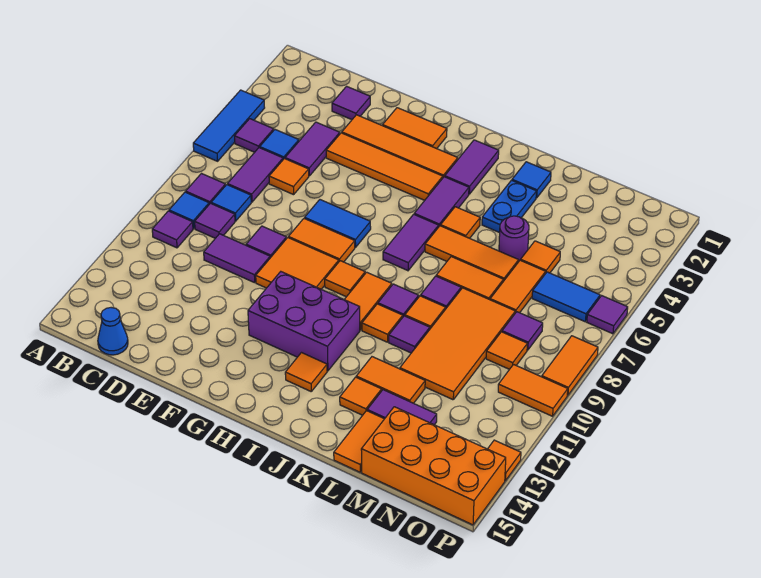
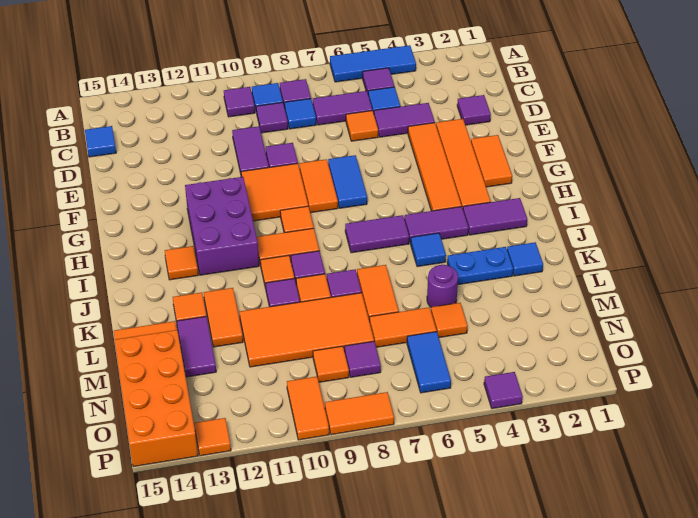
blue 1x1 cone [98,308,128,355] -> blue 1x1 tile [85,126,116,157]
orange 1x1 tile [441,207,480,238] -> blue 1x1 tile [411,233,446,267]
orange 1x3 tile [425,226,519,281] -> none
purple 1x1 tile [587,296,628,334] -> purple 1x1 tile moved to [484,372,523,409]

